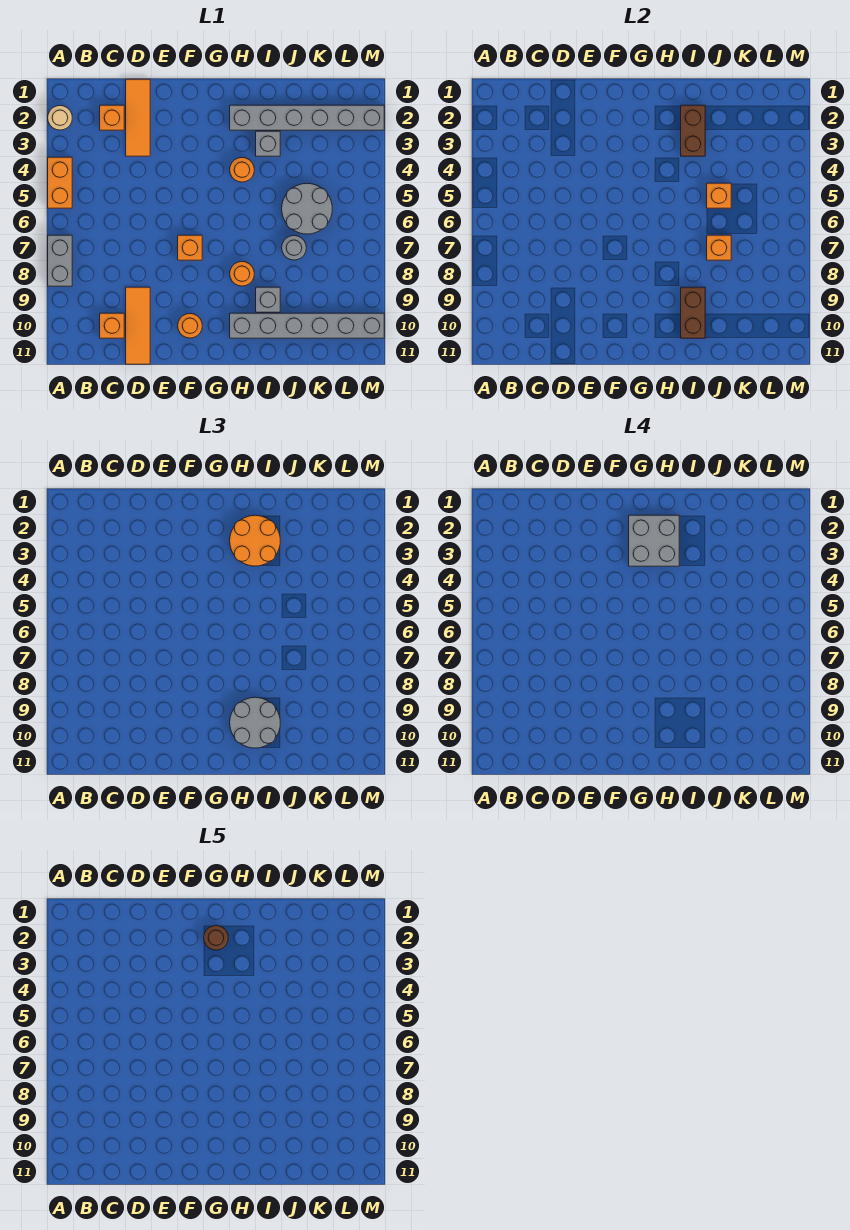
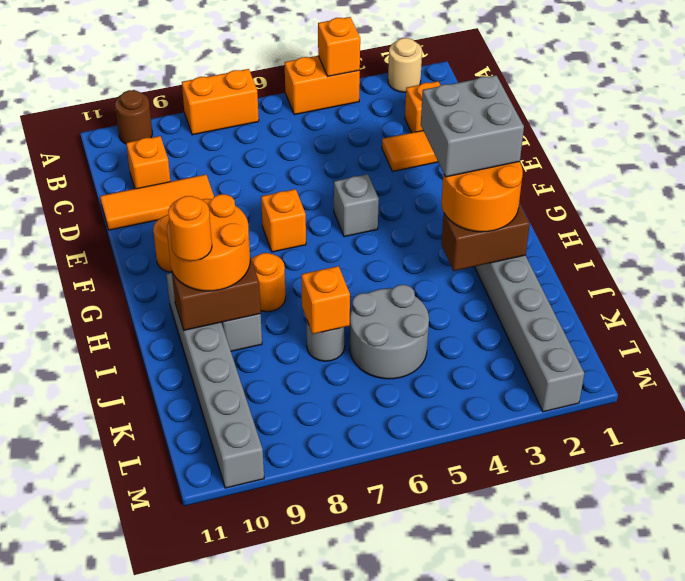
grey 1x2 brick [48,235,72,286] -> orange 1x2 brick [182,69,259,135]
brown 1x1 round brick [204,926,228,950] -> brown 1x1 round brick moved to [115,90,152,144]
orange 1x1 round brick [230,158,254,182] -> orange 1x1 round brick moved to [168,196,212,261]
grey 2x2 round brick [230,697,280,748] -> orange 2x2 round brick [167,194,250,291]
grey 1x1 brick [256,131,280,156] -> grey 1x1 brick moved to [334,174,379,237]
orange 1x1 brick [707,183,731,208] -> orange 1x1 brick moved to [318,17,360,76]

